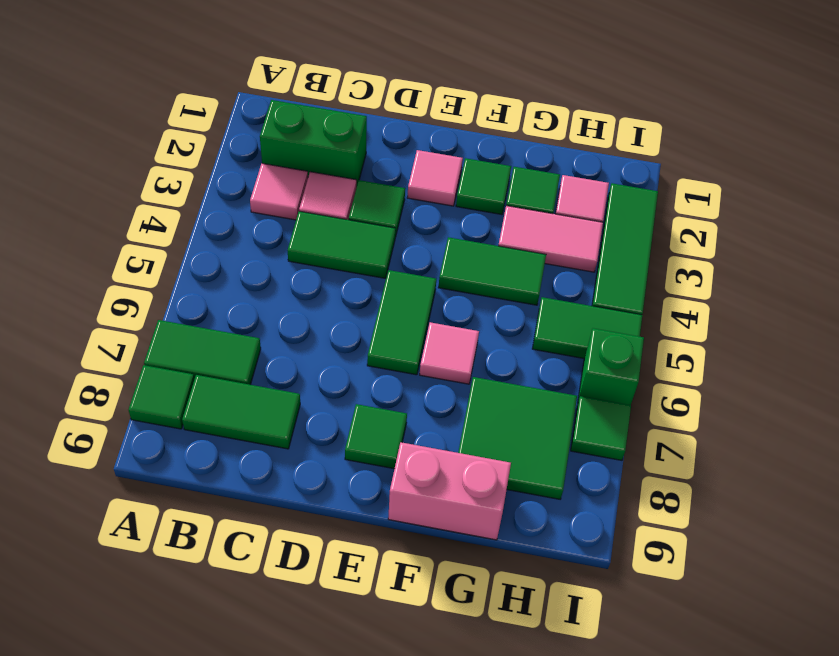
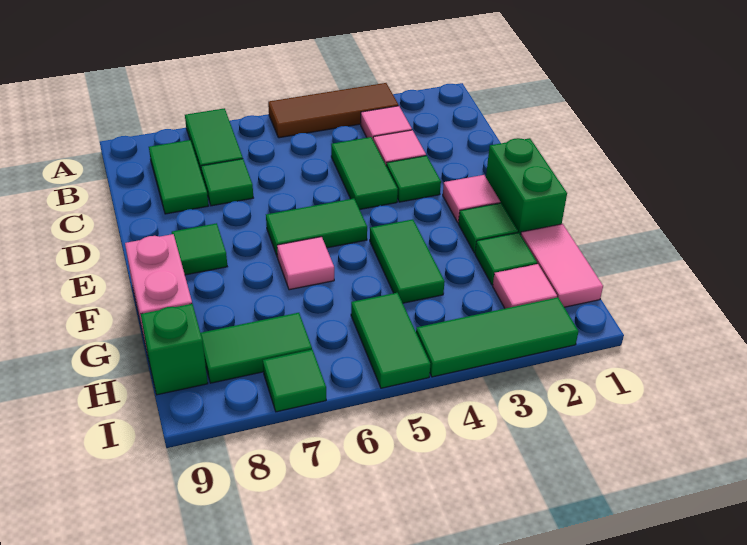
none -> brown 1x3 tile [268,83,398,138]
green 1x1 tile [128,365,194,429] -> green 1x1 tile moved to [201,159,253,206]
green 1x2 brick [260,100,367,188] -> green 1x2 brick moved to [486,138,567,235]
pink 1x2 tile [498,206,603,272] -> pink 1x2 tile moved to [521,224,603,307]
green 2x2 tile [458,377,577,499] -> green 1x2 tile [201,313,312,383]
green 1x1 brick [578,328,644,405] -> green 1x1 brick moved to [141,304,208,395]

